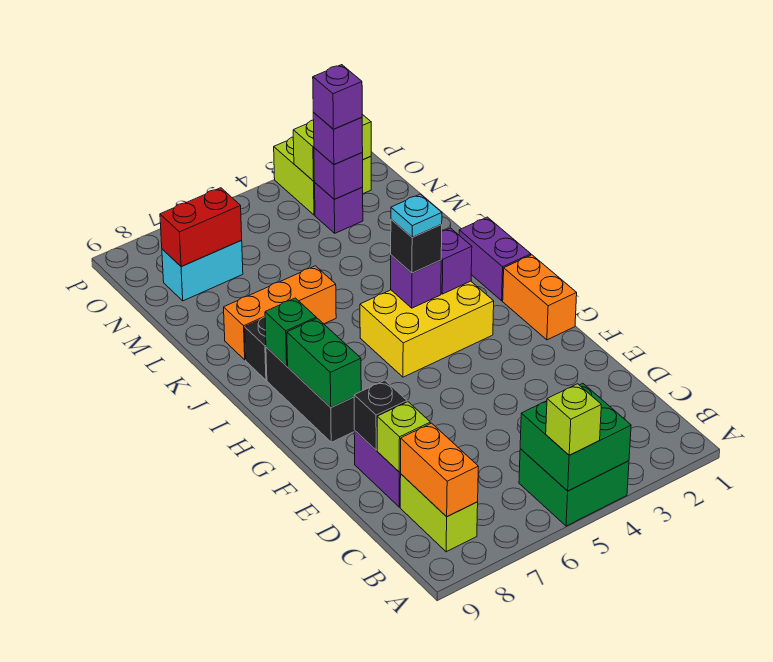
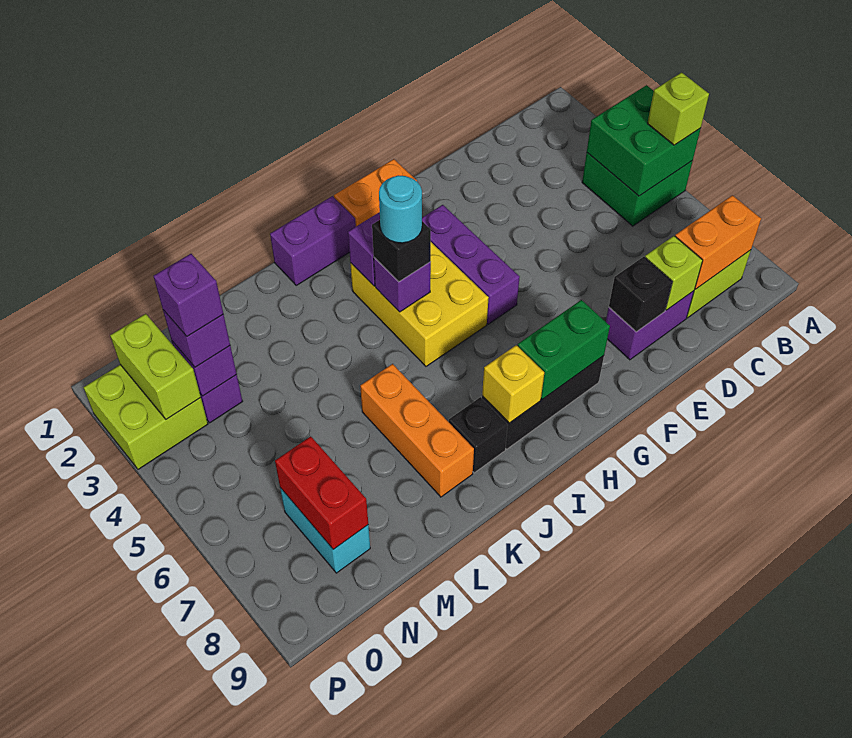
none -> purple 1x3 brick [422,205,520,324]
cyan 1x1 plate [391,194,442,237] -> cyan 1x1 round brick [379,175,422,243]
green 1x1 brick [265,298,316,366] -> yellow 1x1 brick [482,345,544,423]

